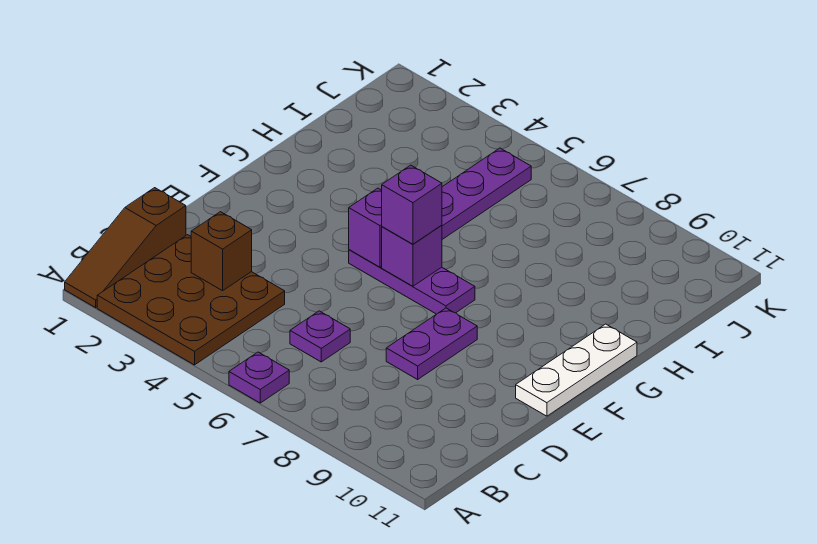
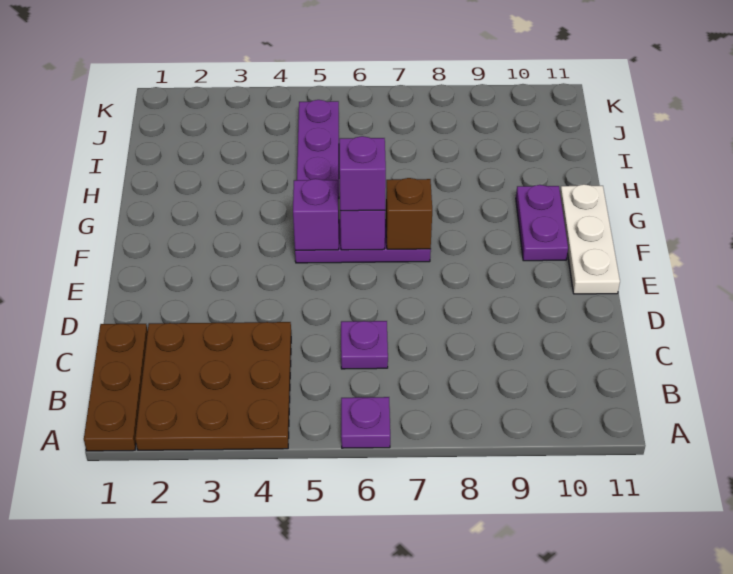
brown 1x3 slope [65,188,186,308] -> brown 1x3 plate [84,324,148,451]
brown 1x1 brick [191,212,252,291] -> brown 1x1 brick moved to [386,178,432,249]
purple 1x2 plate [386,308,477,379] -> purple 1x2 plate moved to [516,185,568,261]

